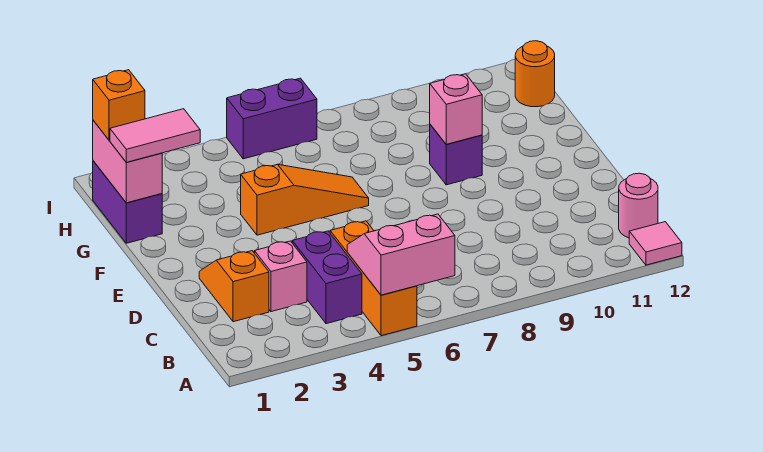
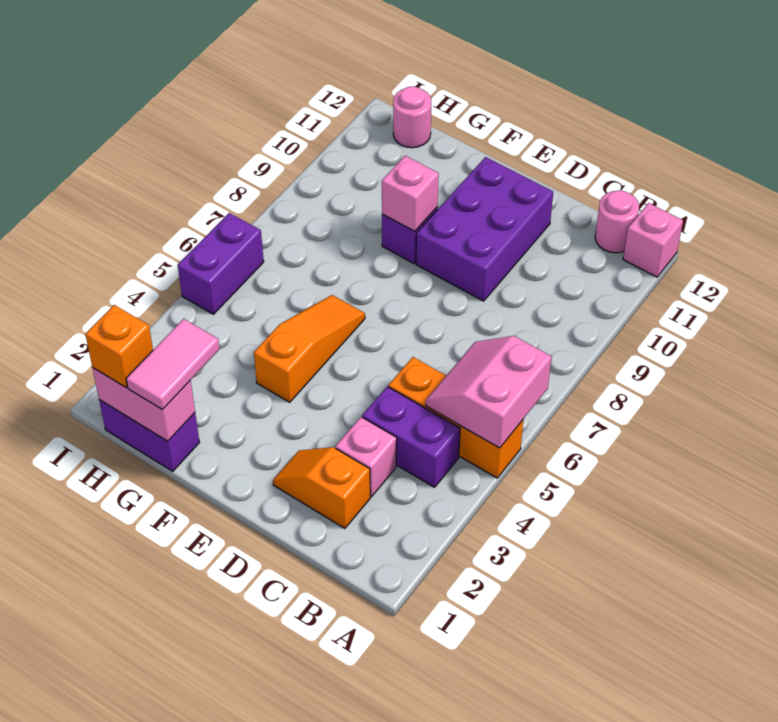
pink 1x1 tile [629,222,682,265] -> pink 1x1 brick [623,203,683,277]
none -> purple 2x3 brick [416,157,553,301]
orange 1x1 round brick [515,41,555,107] -> pink 1x1 round brick [393,86,431,148]

